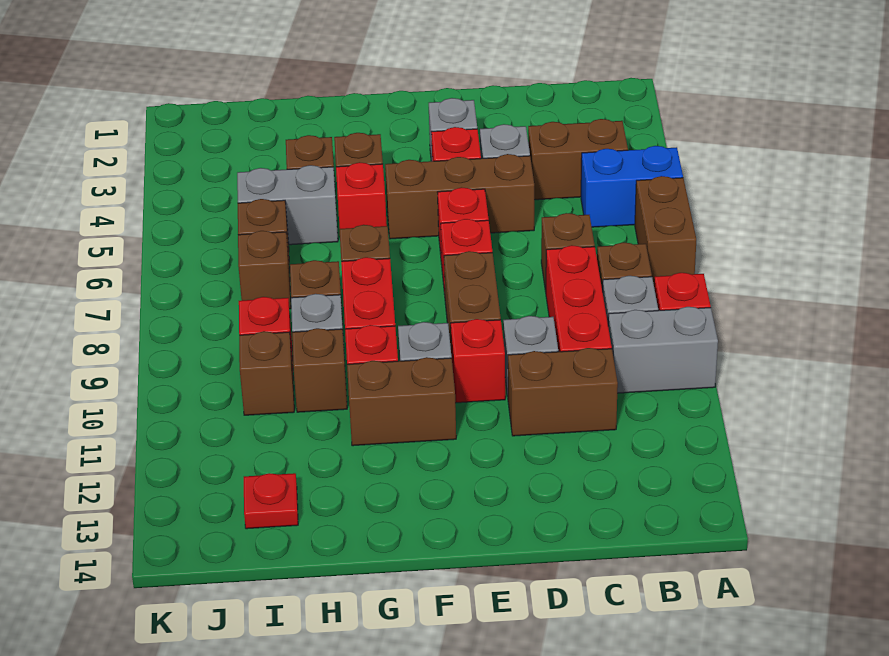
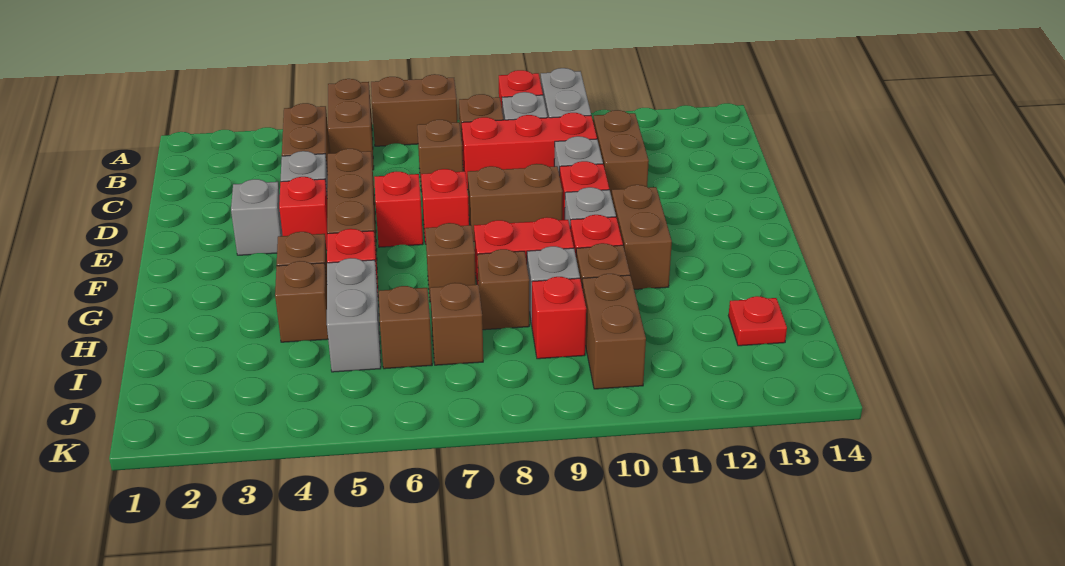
blue 1x2 brick [581,146,683,227] -> brown 1x2 brick [328,79,374,170]
brown 1x1 brick [239,331,294,415] -> brown 1x2 brick [582,274,646,389]

